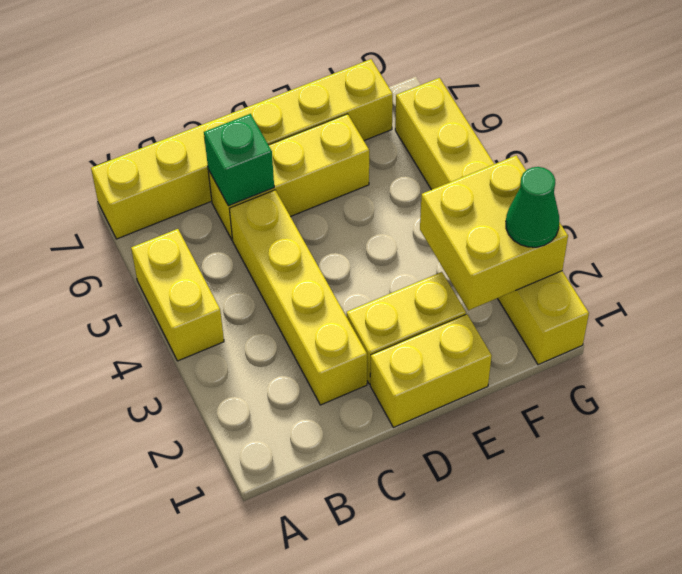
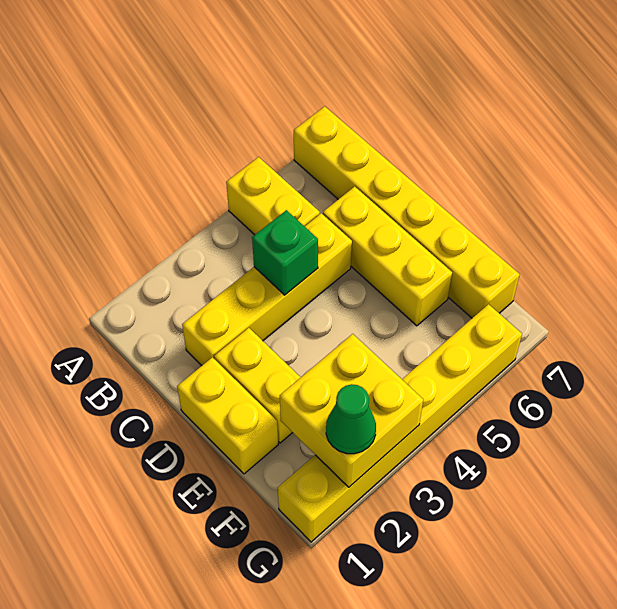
yellow 1x2 brick [131,229,224,361] -> yellow 1x2 brick turned to [226,157,320,235]
green 1x1 brick [204,114,274,206] -> green 1x1 brick moved to [252,210,318,295]

